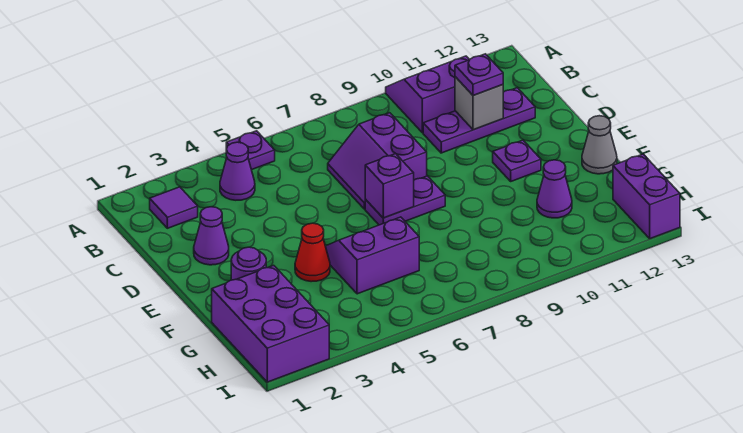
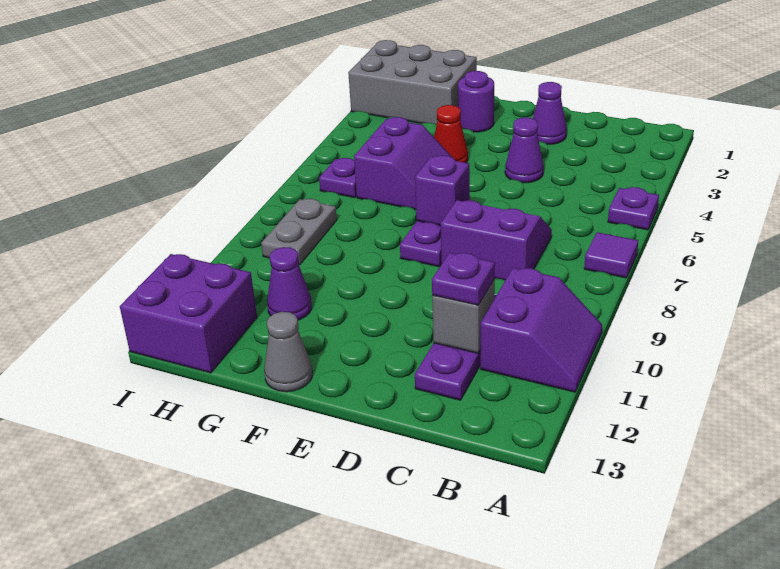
purple 1x1 tile [150,187,198,228] -> purple 1x1 tile moved to [584,232,638,278]
purple 1x1 cone [220,142,255,200] -> purple 1x1 cone moved to [505,117,544,183]
purple 1x1 plate [493,140,541,181] -> purple 1x1 plate moved to [319,158,357,198]
purple 2x3 brick [212,265,329,382] -> grey 2x3 brick [348,40,477,125]
none -> grey 1x2 plate [261,199,337,265]
purple 1x2 brick [613,154,680,239] -> purple 2x2 brick [120,254,257,373]

